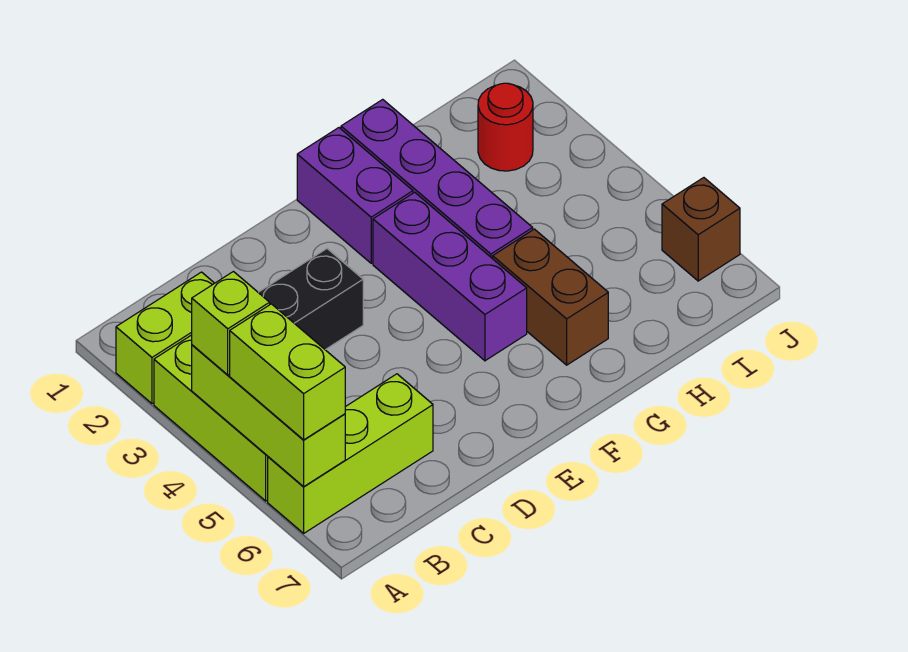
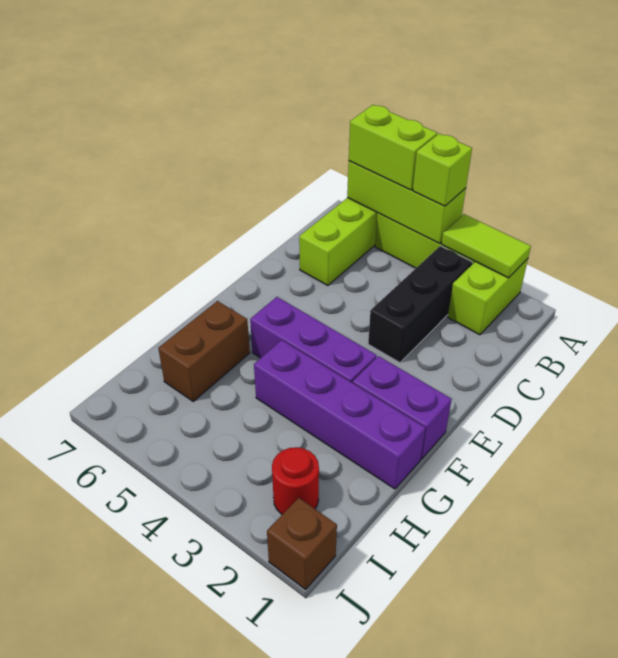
none -> lime 1x2 tile [441,214,531,278]
brown 1x2 brick [493,229,608,365] -> brown 1x2 brick turned to [158,301,250,401]
brown 1x1 brick [662,178,740,281] -> brown 1x1 brick moved to [267,498,337,589]

